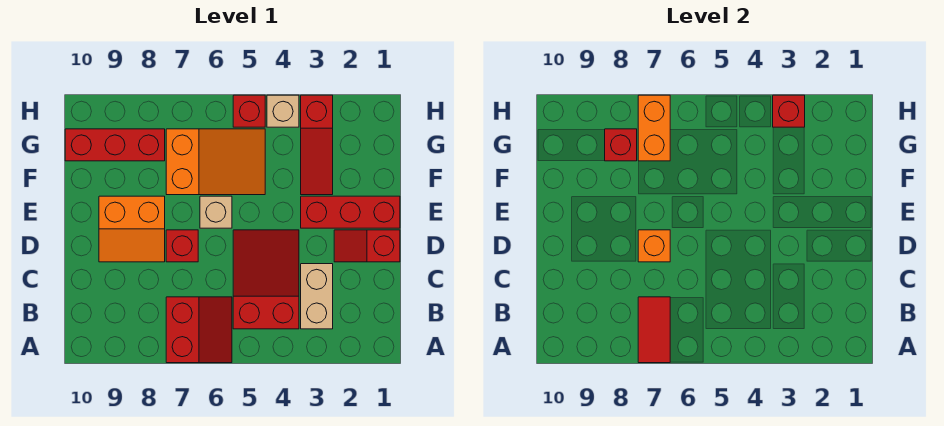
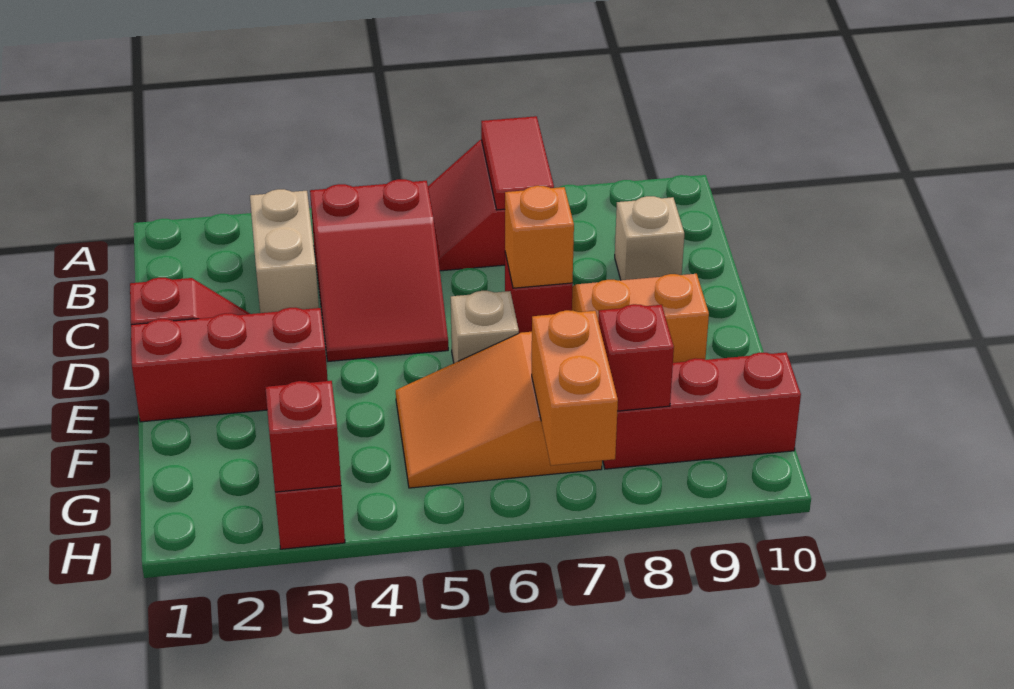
tan 1x1 brick [267,95,299,127] -> tan 1x1 brick moved to [615,196,684,280]
red 1x1 brick [233,95,265,127] -> none

